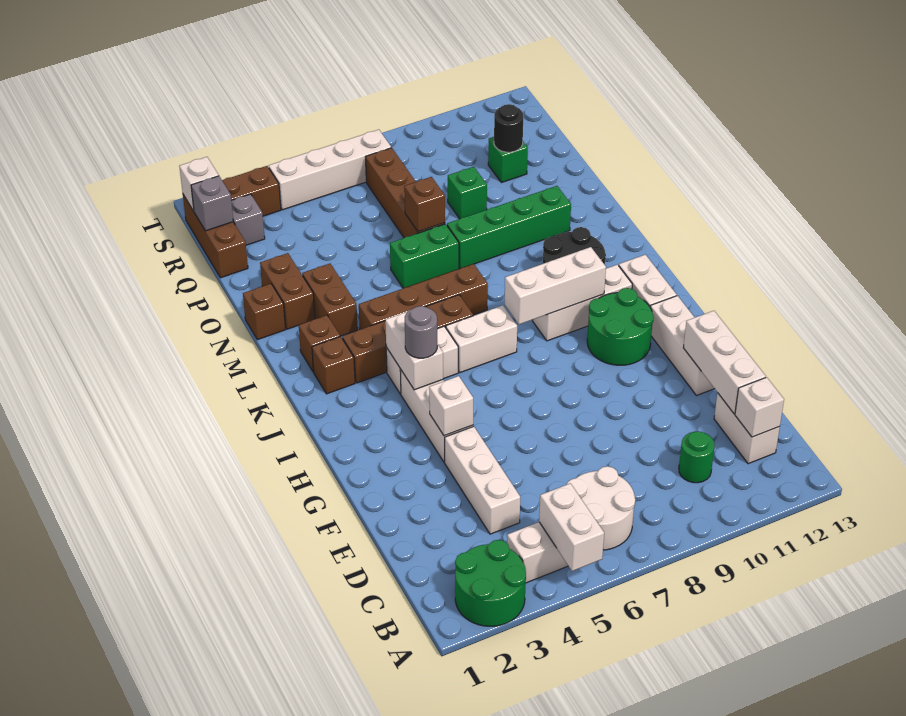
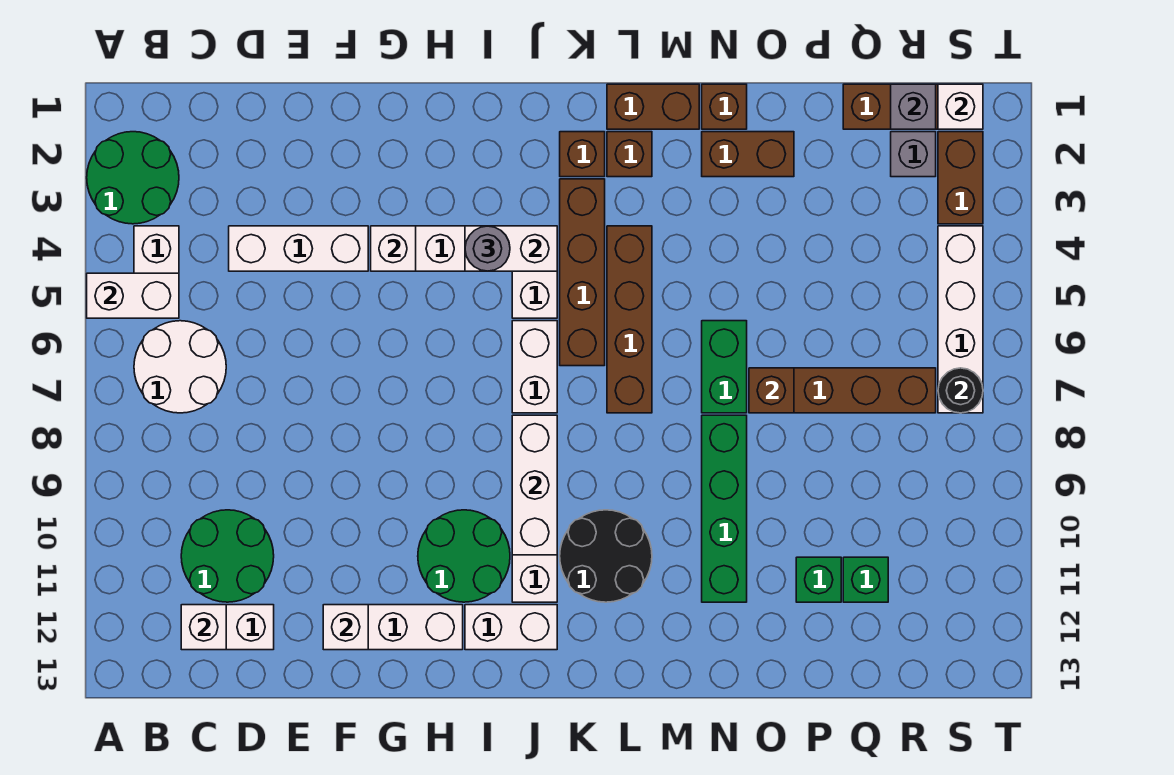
green 1x1 round brick [679,431,714,483] -> green 2x2 round brick [181,510,274,602]
white 1x3 brick [683,311,766,414] -> white 1x1 brick [323,605,368,650]
brown 1x2 brick [302,264,358,336] -> brown 1x2 brick moved to [607,84,699,129]
green 1x1 brick [448,167,487,219] -> green 1x1 brick moved to [796,557,841,602]
black 1x1 round brick [494,104,523,152] -> black 1x1 round brick moved to [938,368,983,413]

